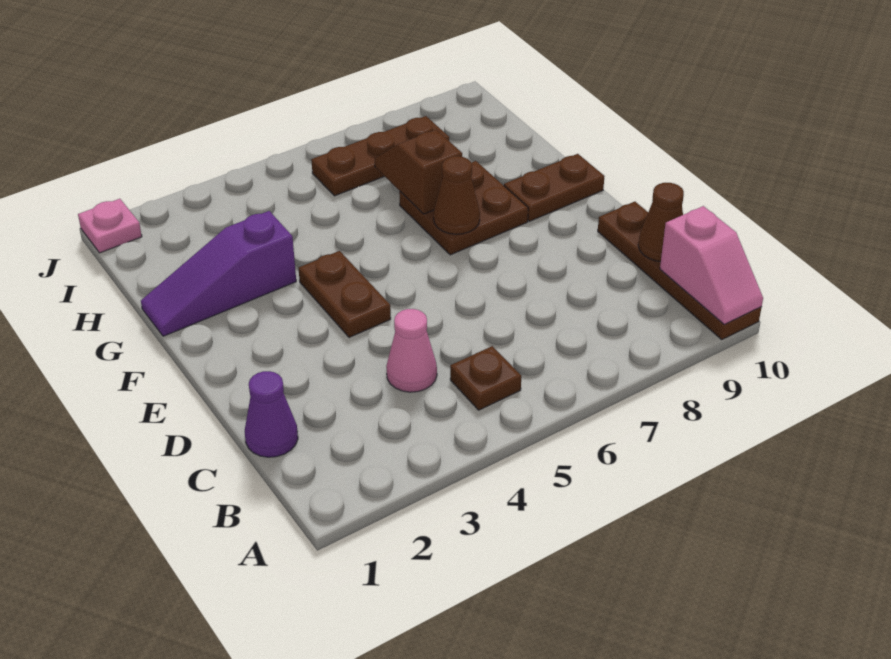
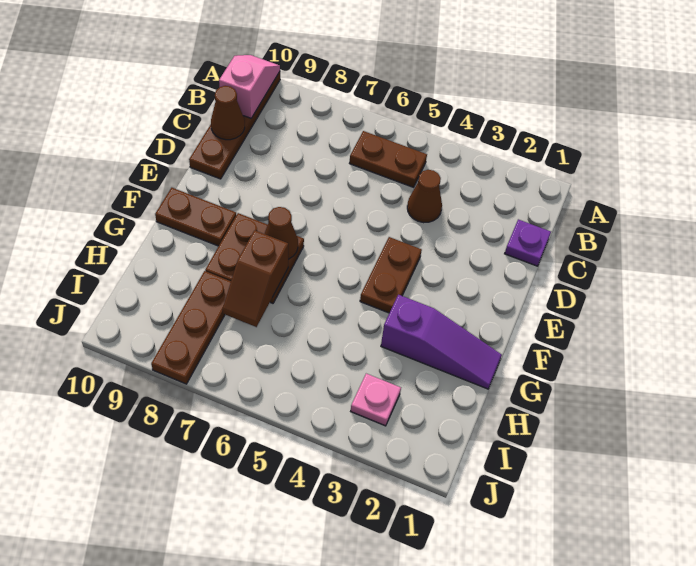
brown 1x1 plate [450,346,521,410] -> brown 1x2 plate [350,131,427,187]
purple 1x1 cone [245,371,298,457] -> purple 1x1 plate [505,219,551,266]
pink 1x1 cone [386,309,437,392] -> brown 1x1 cone [407,170,442,223]
brown 1x3 plate [311,116,449,196] -> brown 1x3 plate turned to [151,271,231,384]
pink 1x1 plate [78,199,142,253] -> pink 1x1 plate moved to [351,374,401,426]

